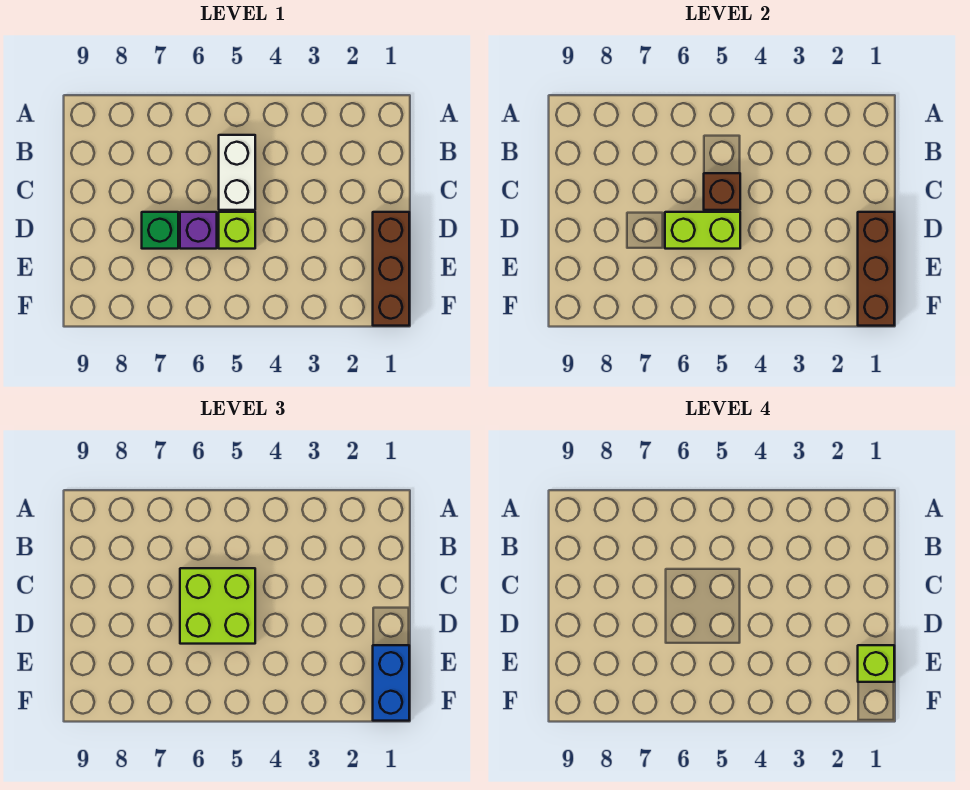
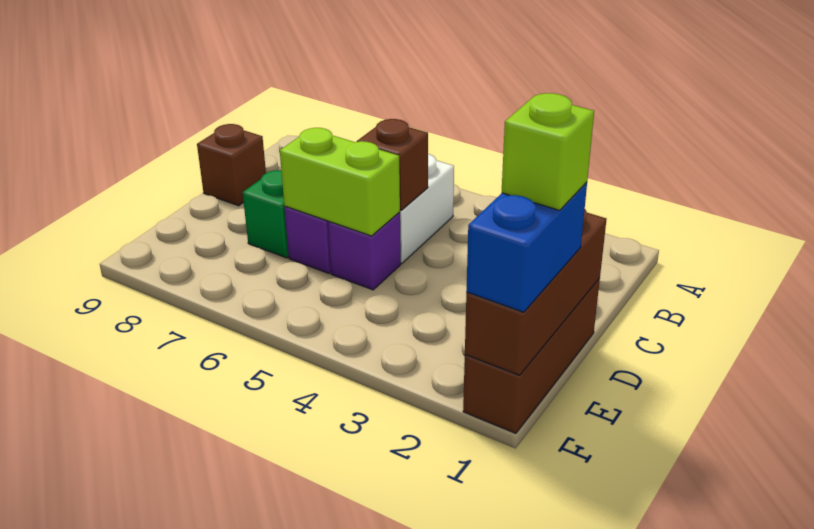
lime 2x2 brick [180,568,255,644] -> none
none -> brown 1x1 brick [197,124,266,206]
lime 1x1 brick [219,212,255,249] -> purple 1x1 brick [328,212,401,290]

